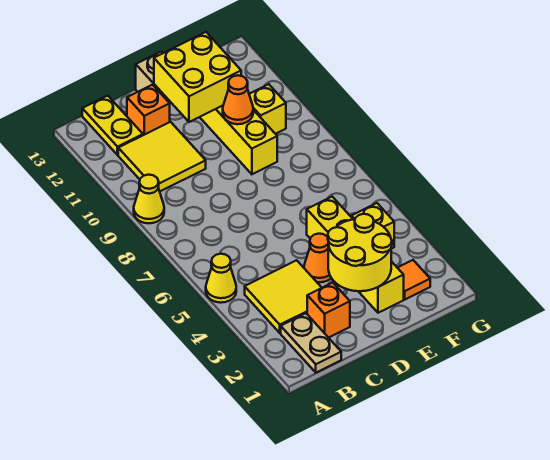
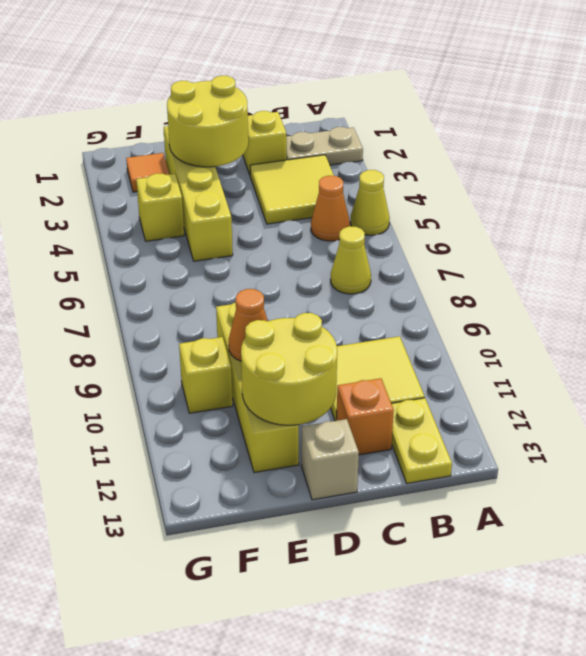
yellow 1x1 cone [134,175,164,223] -> yellow 1x1 cone moved to [330,226,371,294]
tan 1x2 plate [281,313,341,373] -> tan 1x2 plate turned to [286,127,363,165]
orange 1x1 brick [307,283,350,338] -> yellow 1x1 brick [243,111,287,175]
orange 1x1 cone [304,234,331,282] -> orange 1x1 cone moved to [311,176,350,241]
yellow 2x2 brick [154,32,241,122] -> yellow 2x2 round brick [241,313,337,425]

